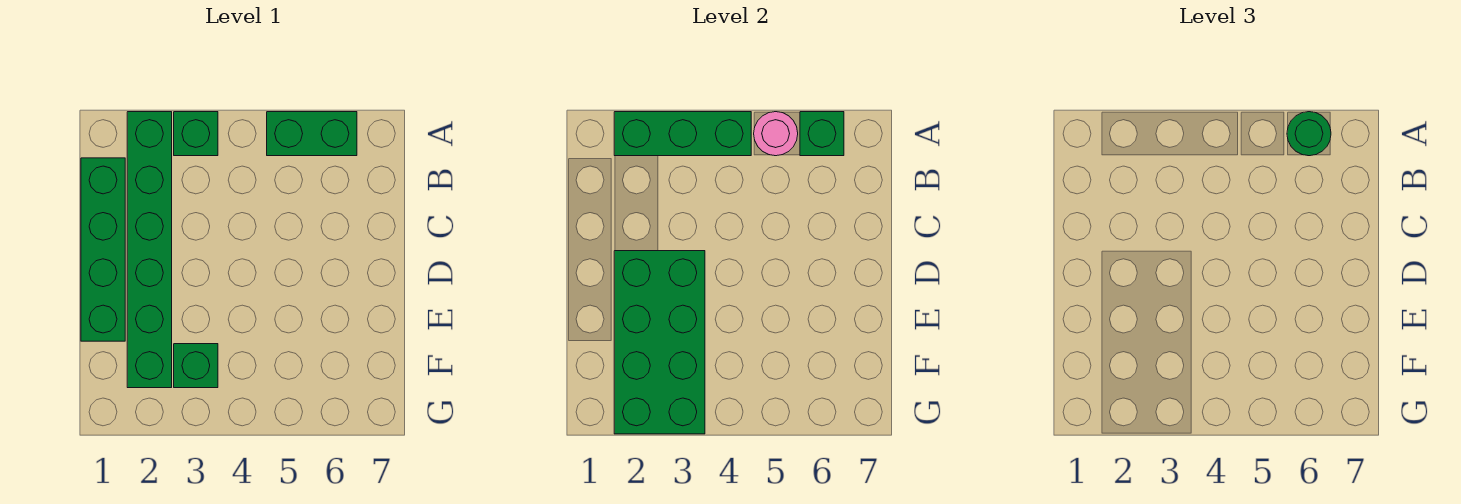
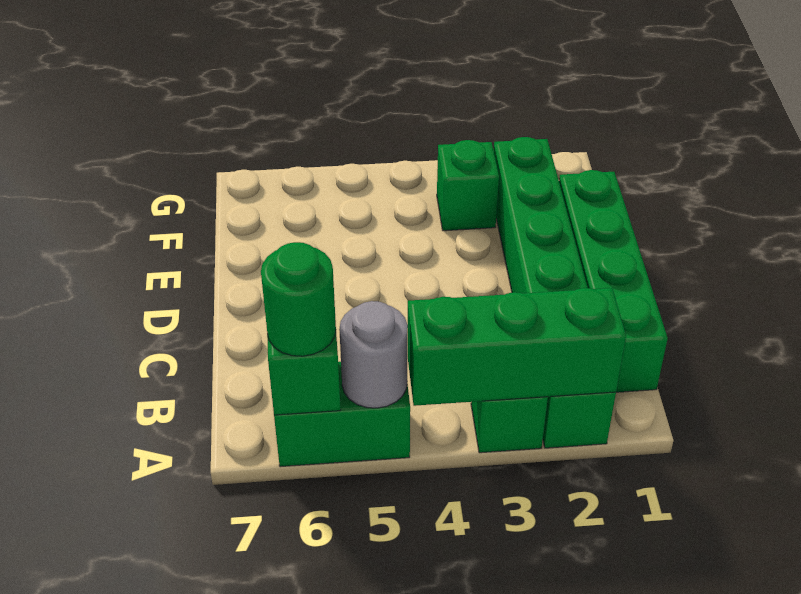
pink 1x1 round brick [754,112,798,156] -> grey 1x1 round brick [339,301,408,408]
green 2x4 brick [614,251,705,434] -> none

